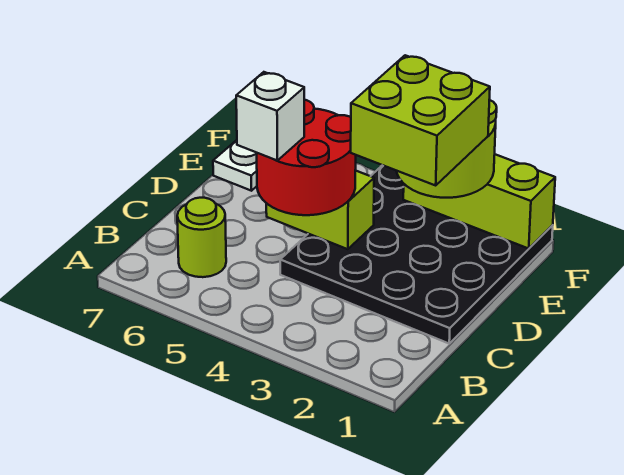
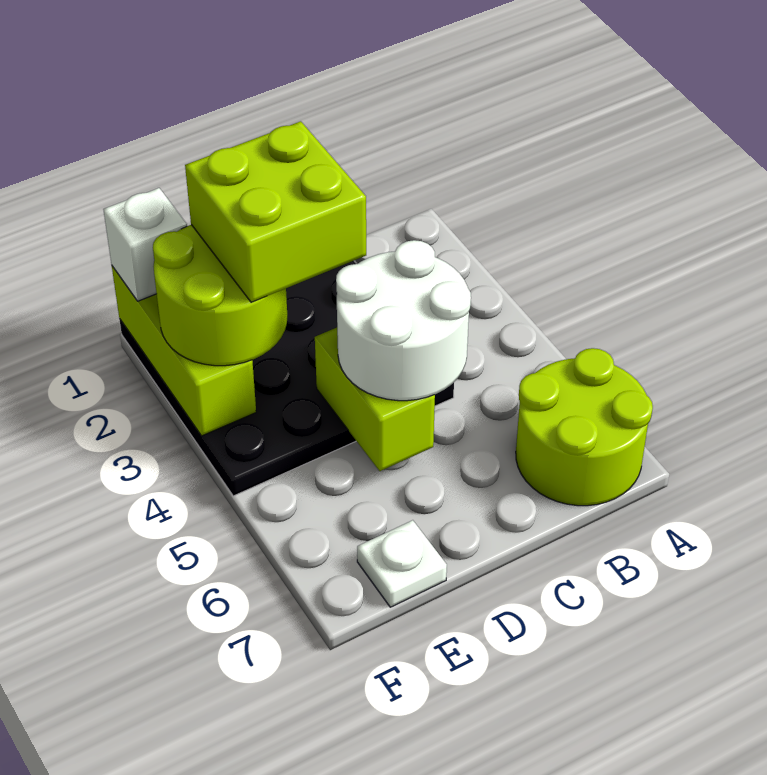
lime 1x1 round brick [177,198,226,277] -> lime 2x2 round brick [516,348,653,506]
red 2x2 round brick [257,100,356,215] -> white 2x2 round brick [336,240,471,401]
white 1x1 brick [236,72,304,160] -> white 1x1 brick moved to [103,188,187,301]

